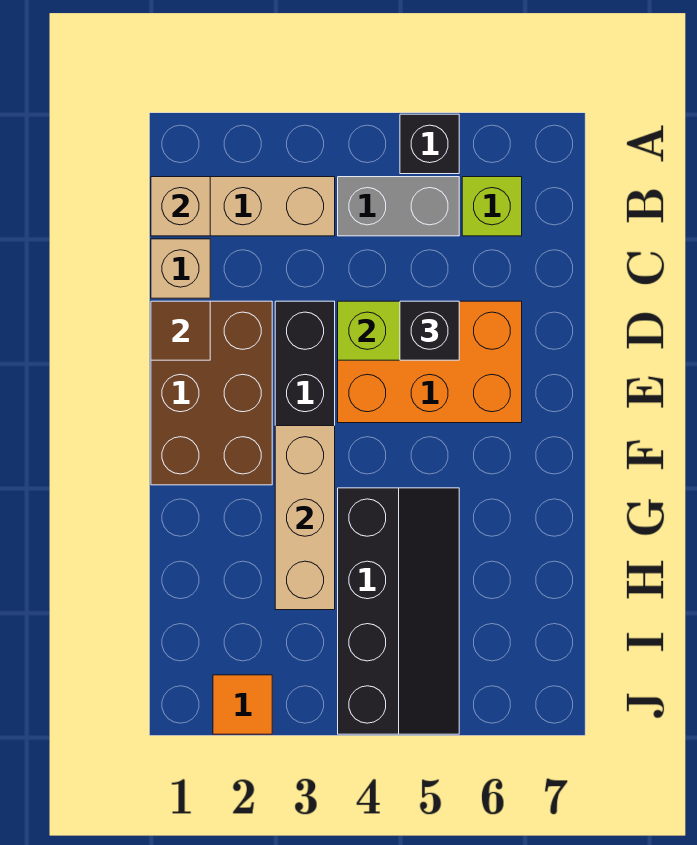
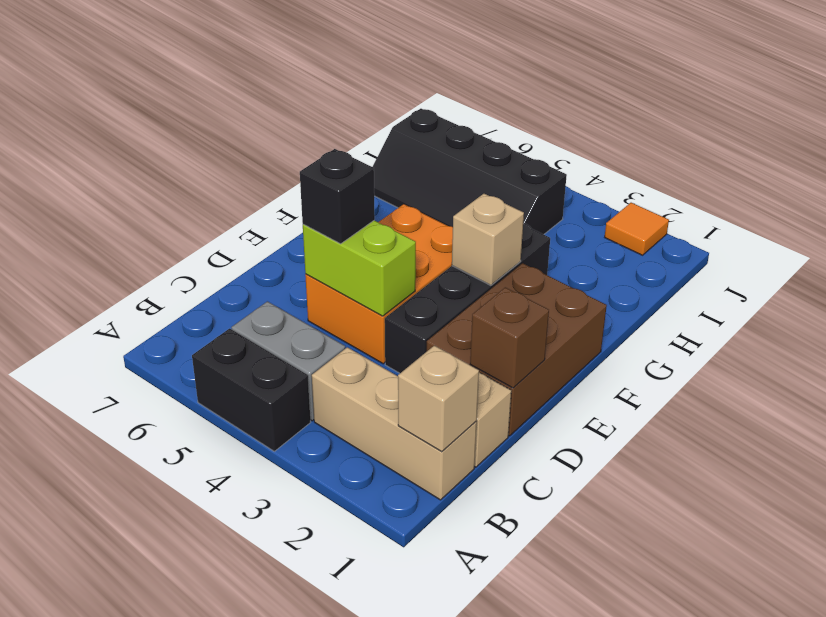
black 1x1 brick [400,114,459,174] -> black 1x2 brick [192,329,311,451]
lime 1x1 brick [462,177,522,236] -> none
brown 1x1 tile [151,301,210,360] -> brown 1x1 brick [470,287,549,388]
orange 2x3 brick [338,301,522,423] -> orange 2x3 brick turned to [305,204,453,364]
tan 1x3 brick [275,426,335,610] -> tan 1x1 brick [452,194,524,285]
black 2x4 slope [338,488,459,734] -> black 2x4 slope turned to [373,109,567,235]

